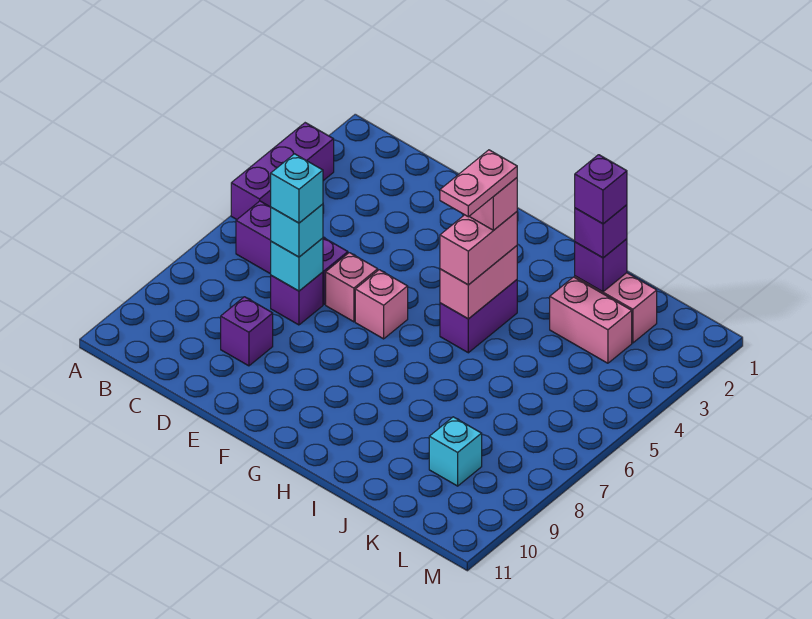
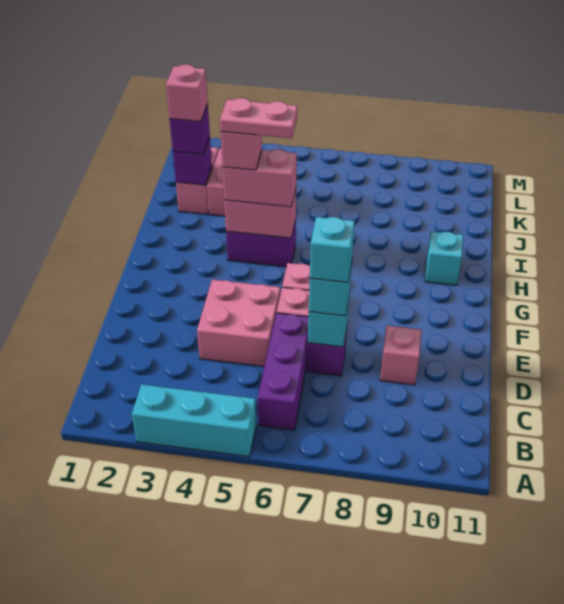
purple 1x3 brick [231,123,334,219] -> cyan 1x3 brick [132,384,256,457]
none -> pink 2x2 brick [197,280,280,367]
purple 1x1 brick [221,297,273,366] -> pink 1x1 brick [380,326,422,385]
purple 1x1 brick [575,155,627,224] -> pink 1x1 brick [166,64,208,122]
cyan 1x1 brick [429,417,482,486] -> cyan 1x1 brick moved to [425,231,463,285]

